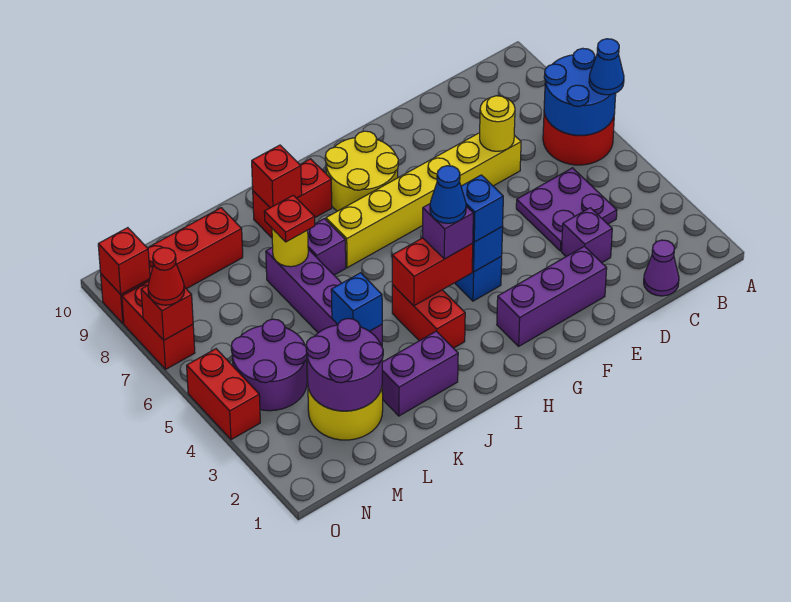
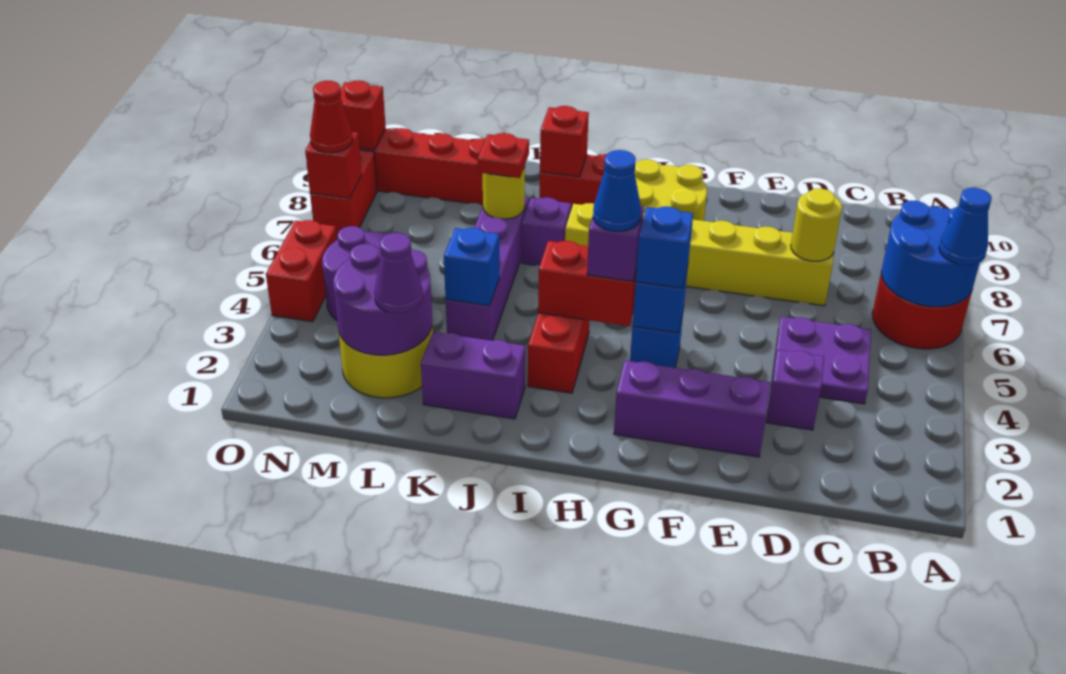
purple 1x1 cone [644,240,679,296] -> purple 1x1 cone moved to [374,233,423,313]

